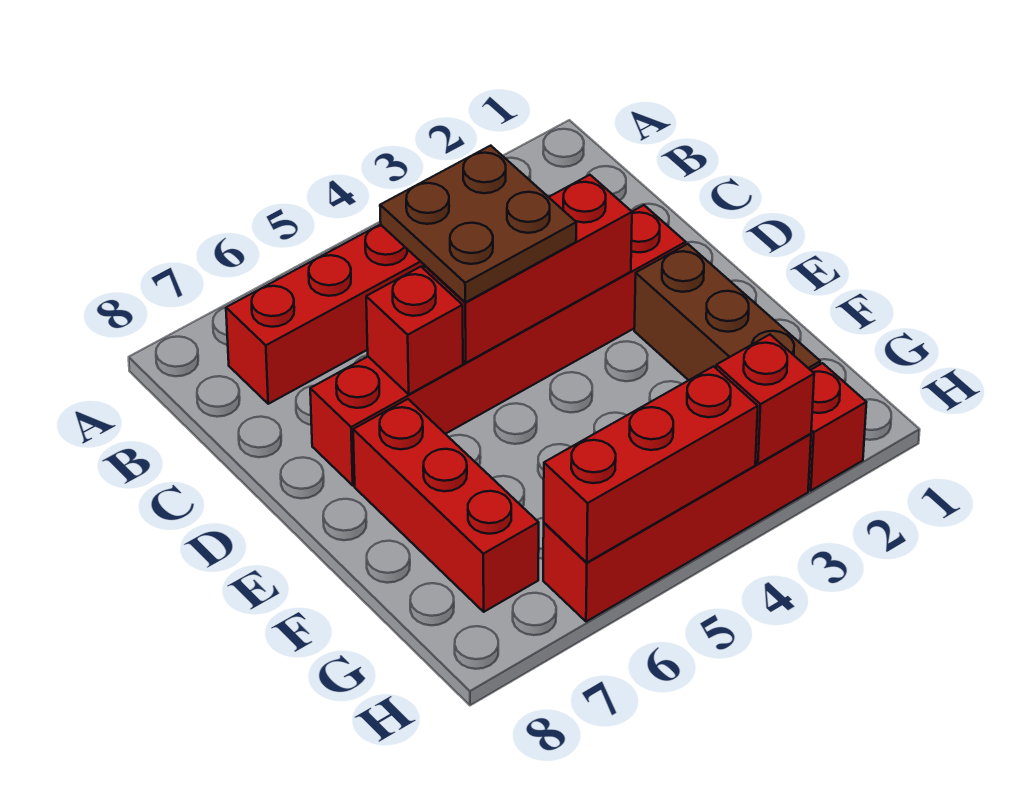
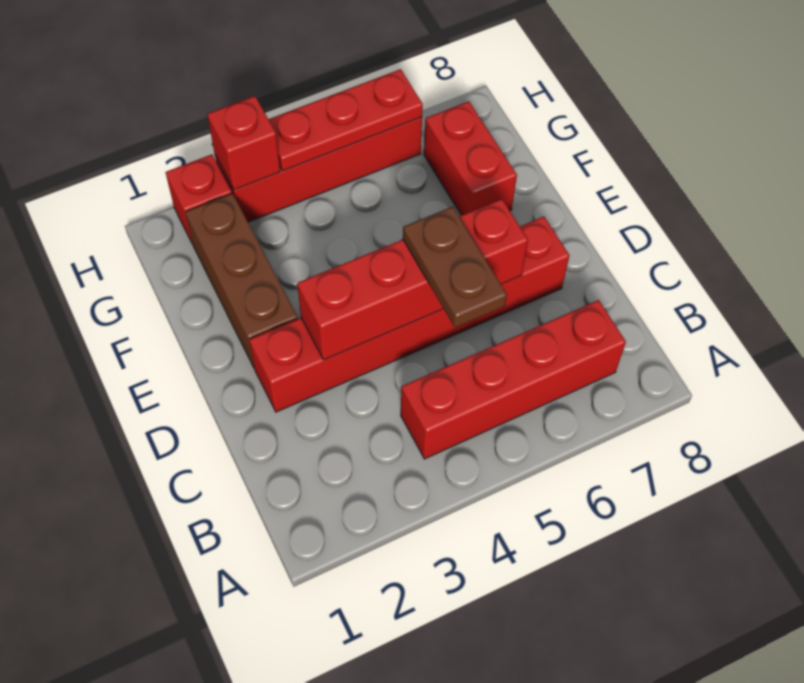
brown 2x2 plate [380,146,576,302] -> brown 1x2 plate [403,207,507,328]
red 1x3 brick [353,399,539,612] -> red 1x2 brick [424,101,517,215]
red 1x3 brick [544,366,758,563] -> red 1x3 plate [268,69,423,171]

